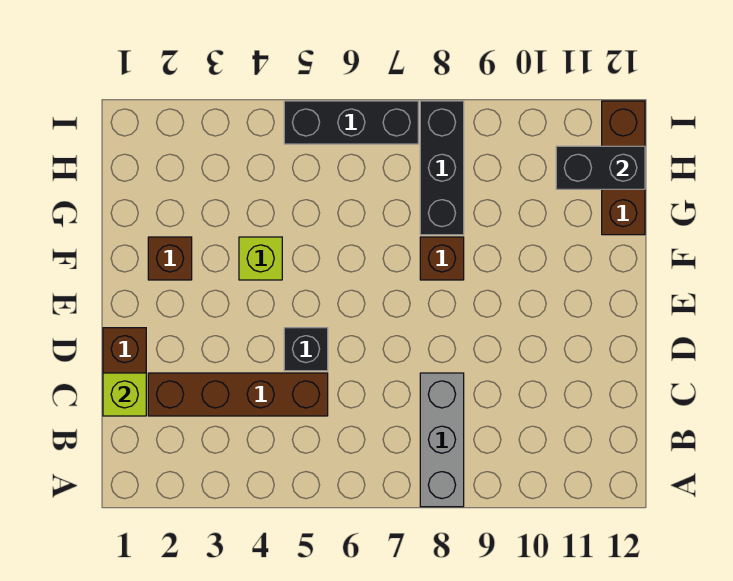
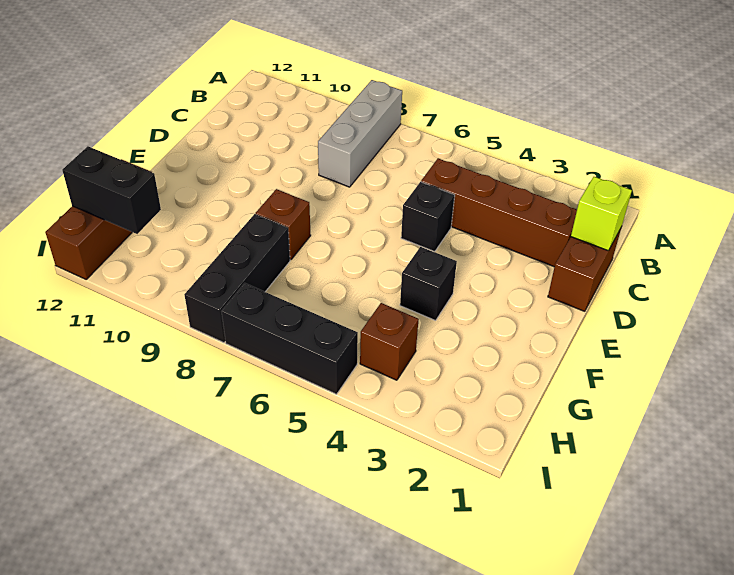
brown 1x1 brick [148,237,192,280] -> brown 1x1 brick moved to [360,303,419,380]
lime 1x1 brick [239,237,282,280] -> black 1x1 brick [400,247,457,320]

